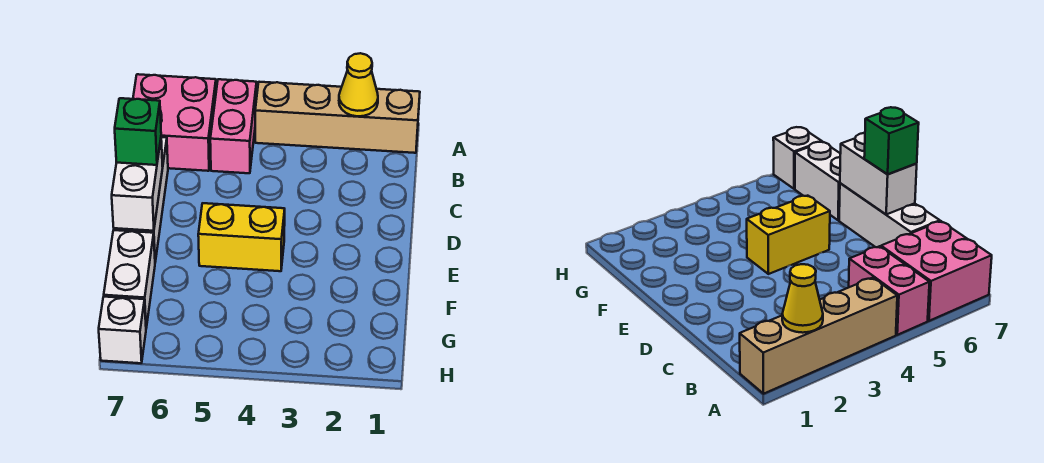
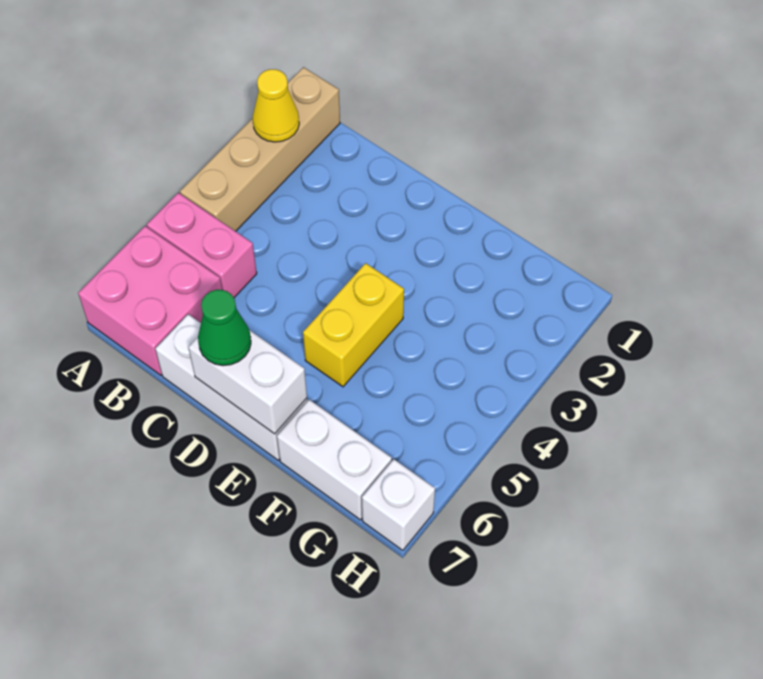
green 1x1 brick [115,98,161,165] -> green 1x1 cone [198,290,251,366]

